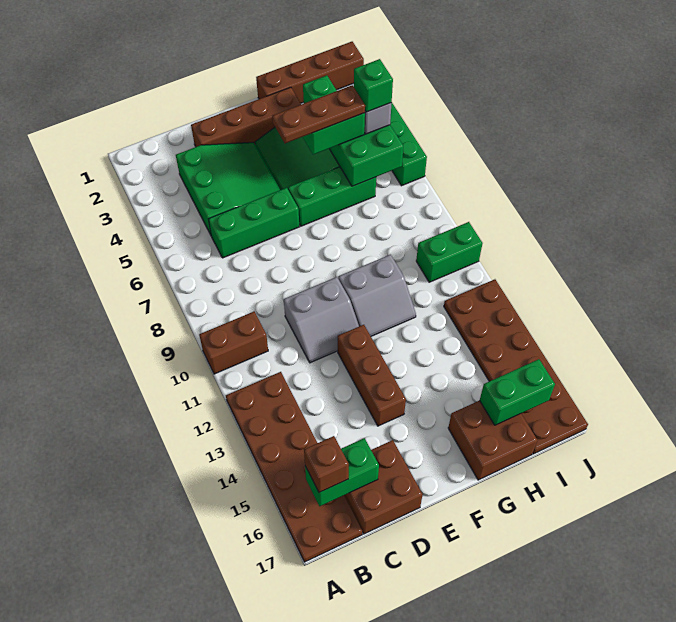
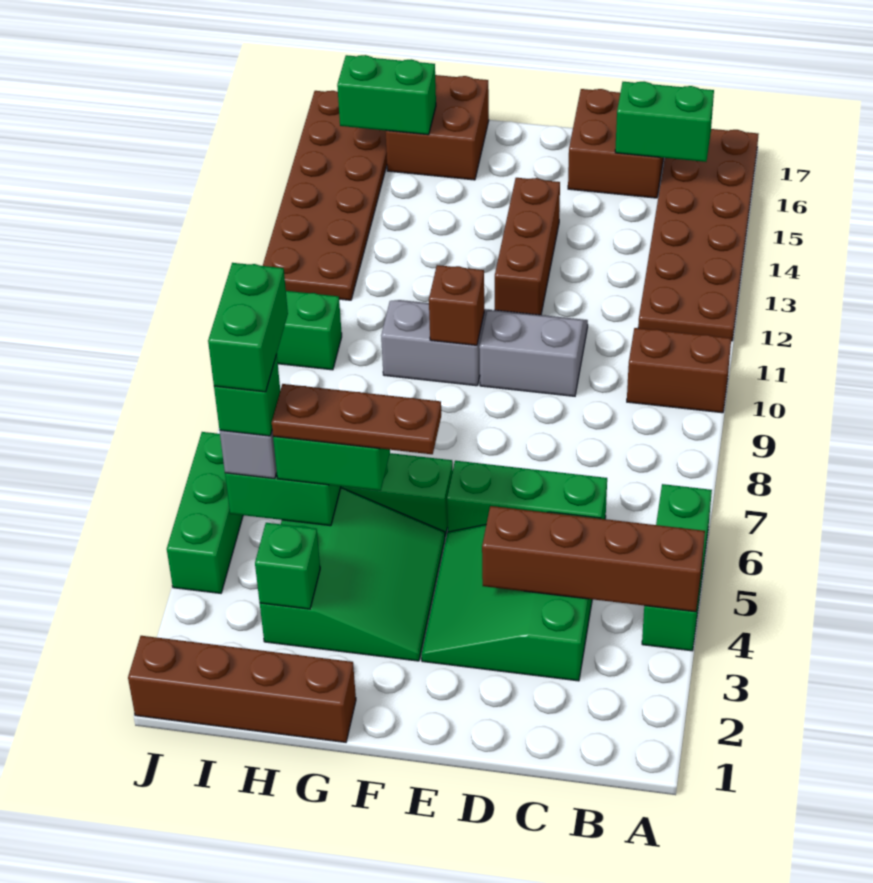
none -> green 1x3 brick [642,484,712,651]
brown 1x1 brick [304,436,349,492] -> brown 1x1 brick moved to [429,265,484,345]
brown 1x4 brick [191,87,301,147] -> brown 1x4 brick moved to [482,506,705,612]
none -> green 1x2 brick [208,263,288,392]

